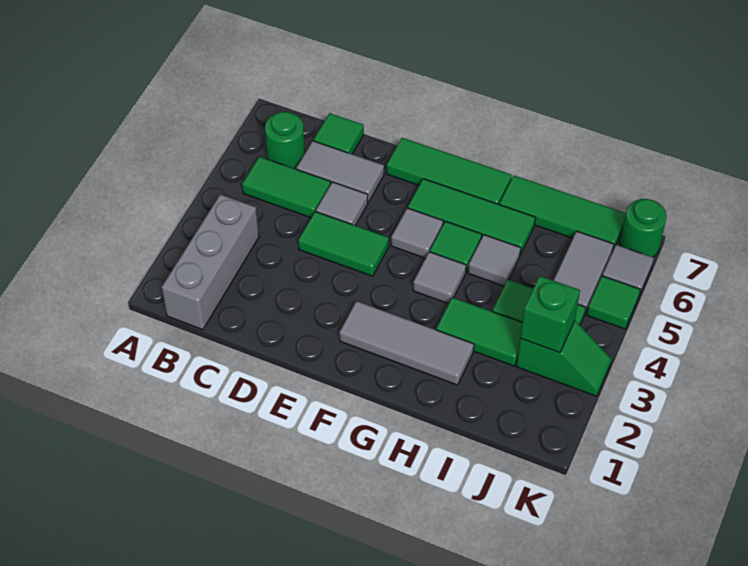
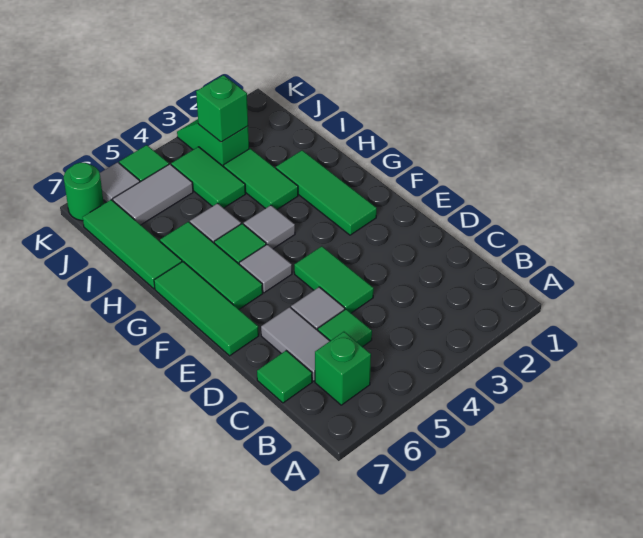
grey 1x3 brick [162,194,259,330] -> none
green 1x2 tile [242,157,331,218] -> green 1x1 tile [318,309,372,347]
green 1x1 round brick [265,112,305,169] -> green 1x1 brick [315,332,371,405]
grey 1x3 tile [339,301,474,385] -> green 1x3 tile [276,150,377,235]

